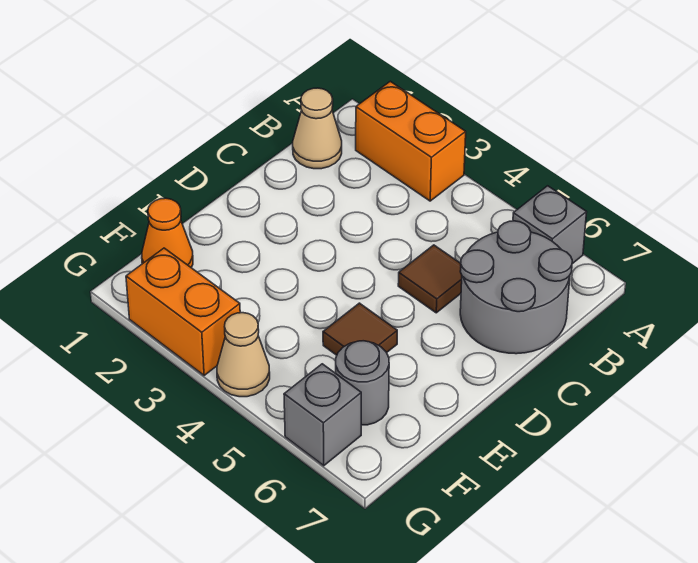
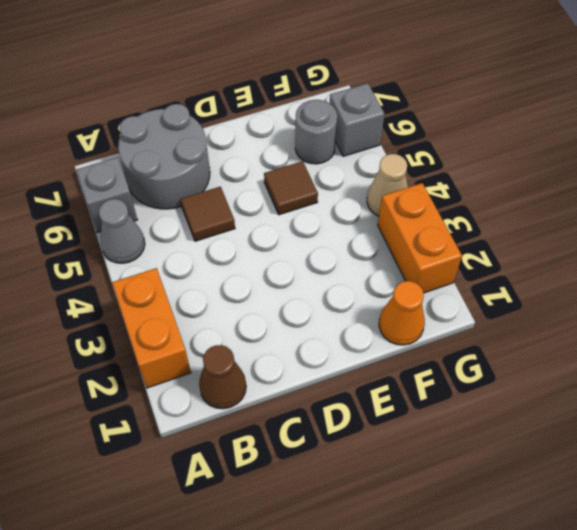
none -> grey 1x1 cone [99,199,145,263]
tan 1x1 cone [293,88,342,169] -> brown 1x1 cone [199,345,246,409]

